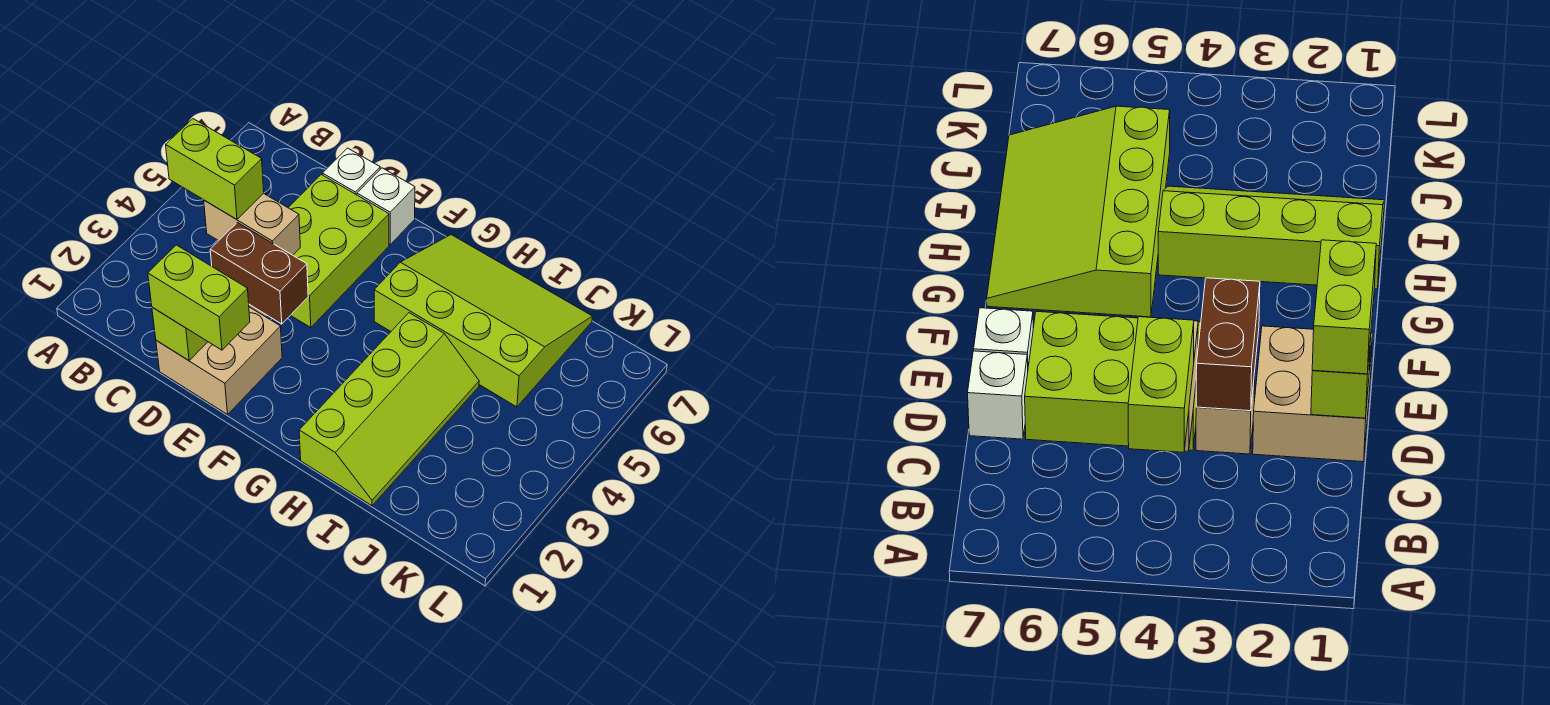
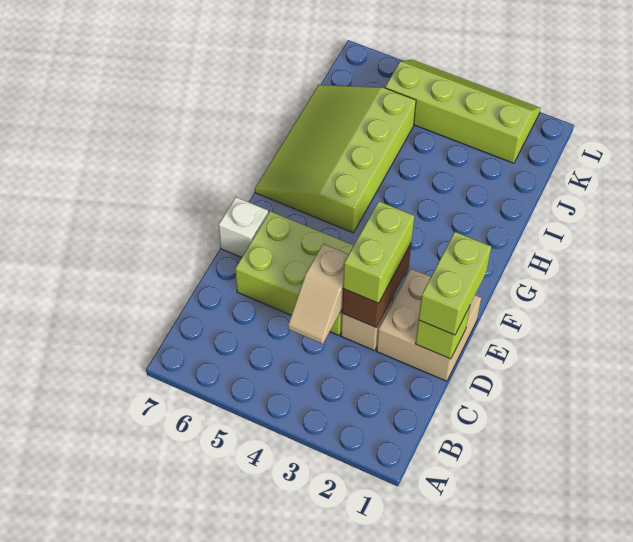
lime 1x2 brick [166,119,264,219] -> lime 1x2 brick moved to [343,201,414,303]
tan 1x2 brick [204,193,300,255] -> tan 1x2 slope [288,244,349,344]
white 1x1 brick [323,148,380,195] -> none
lime 2x4 slope [299,313,479,506] -> lime 2x4 slope moved to [385,59,541,163]

